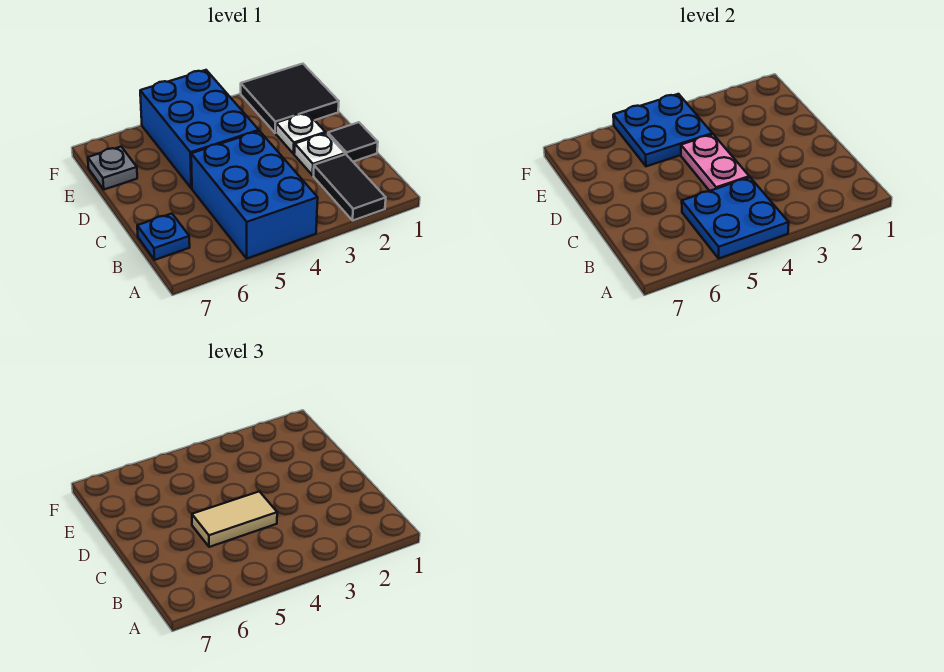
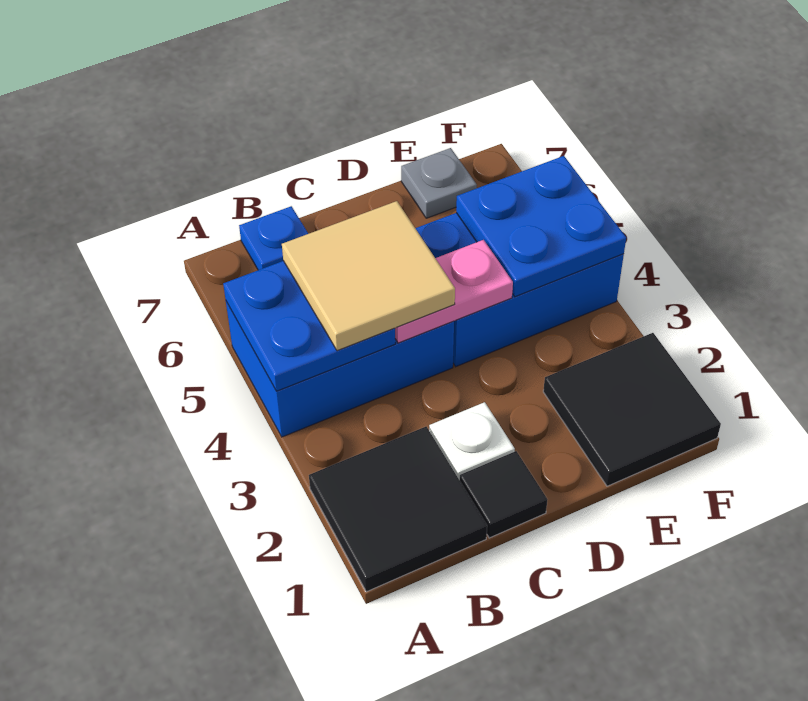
black 1x2 tile [314,154,386,220] -> black 2x2 tile [309,427,487,592]
tan 1x2 tile [192,491,277,547] -> tan 2x2 tile [282,201,455,351]
white 1x1 plate [276,113,325,154] -> none

